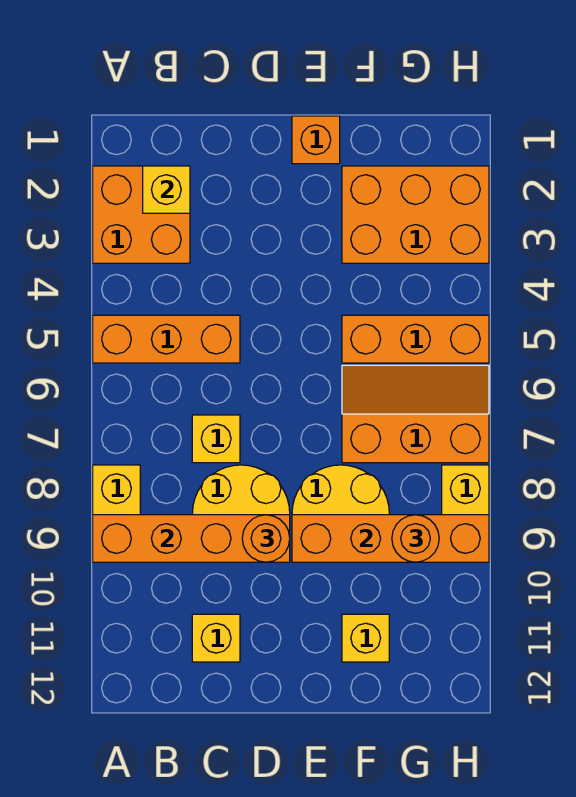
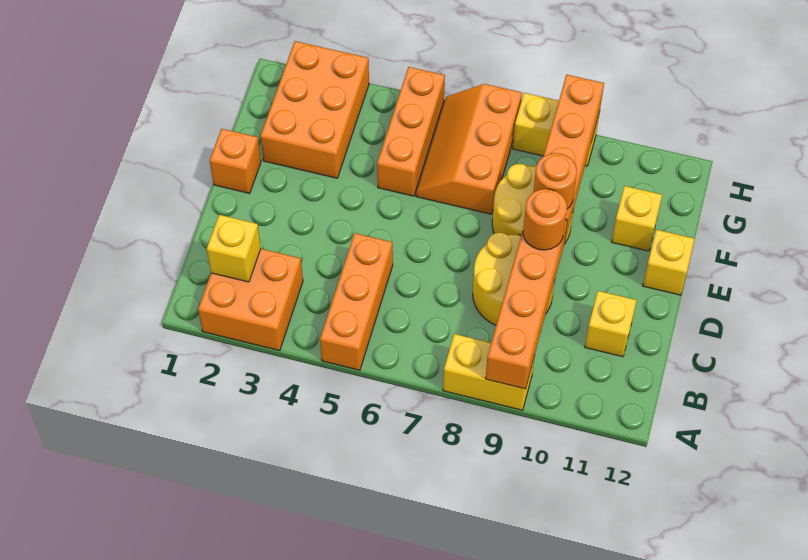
yellow 1x1 brick [192,415,240,463] -> yellow 1x1 brick moved to [643,230,695,295]
orange 1x1 round brick [392,515,439,562] -> orange 1x1 round brick moved to [533,153,577,209]

